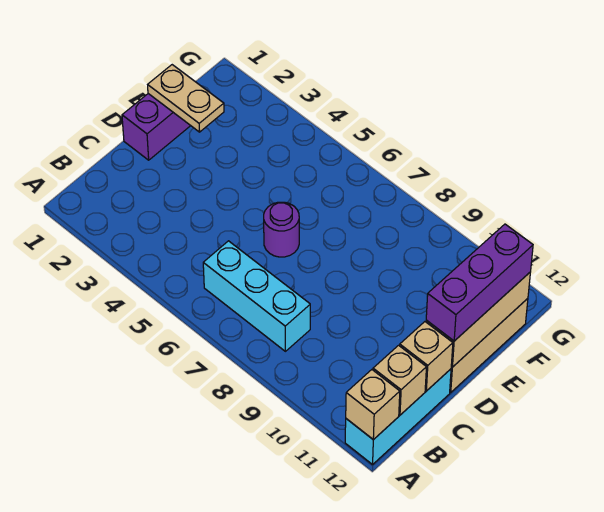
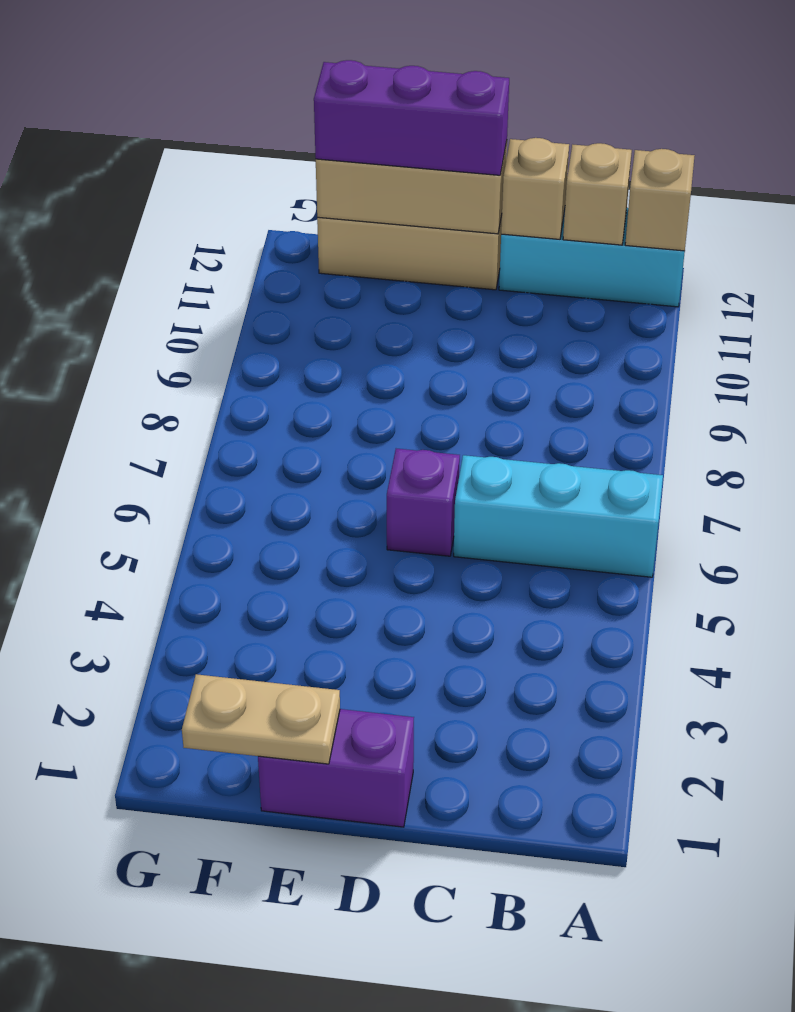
cyan 1x3 brick [203,241,310,351] -> cyan 1x3 brick turned to [454,455,663,577]
purple 1x1 round brick [264,202,299,257] -> purple 1x1 brick [387,449,460,556]
tan 1x2 plate [148,65,224,132] -> tan 1x2 plate turned to [182,674,340,764]

